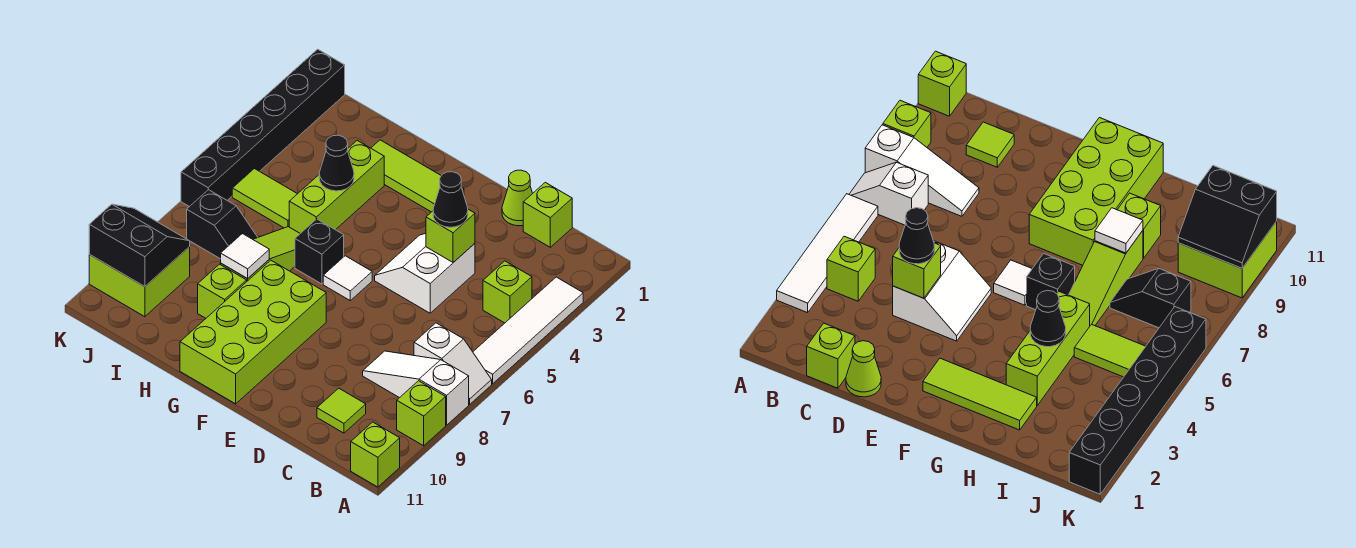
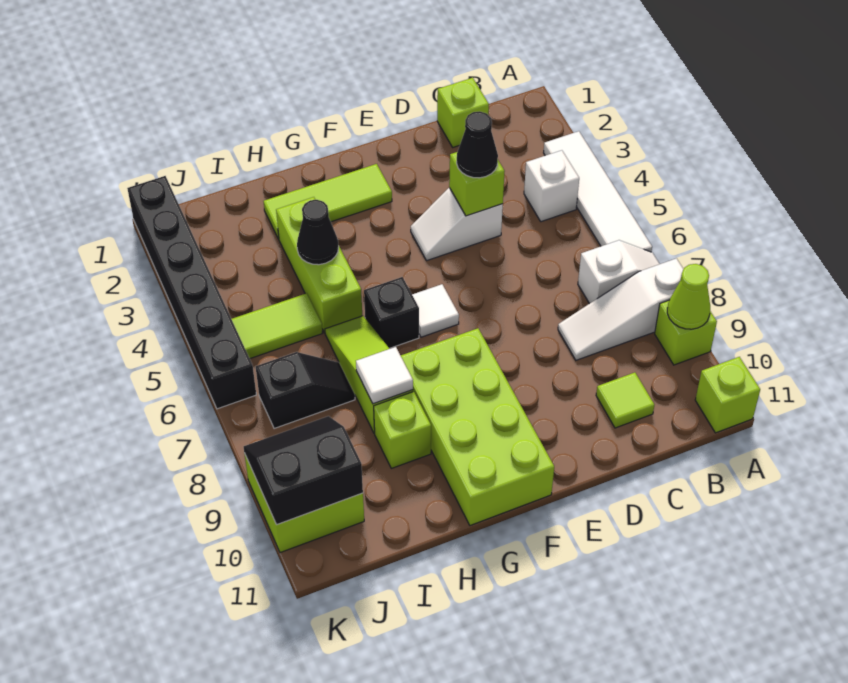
lime 1x1 brick [483,261,532,323] -> white 1x1 brick [524,150,579,222]
lime 1x1 cone [502,170,533,226] -> lime 1x1 cone moved to [667,264,710,329]
white 2x2 slope [375,233,475,313] -> white 1x2 slope [411,188,503,261]

